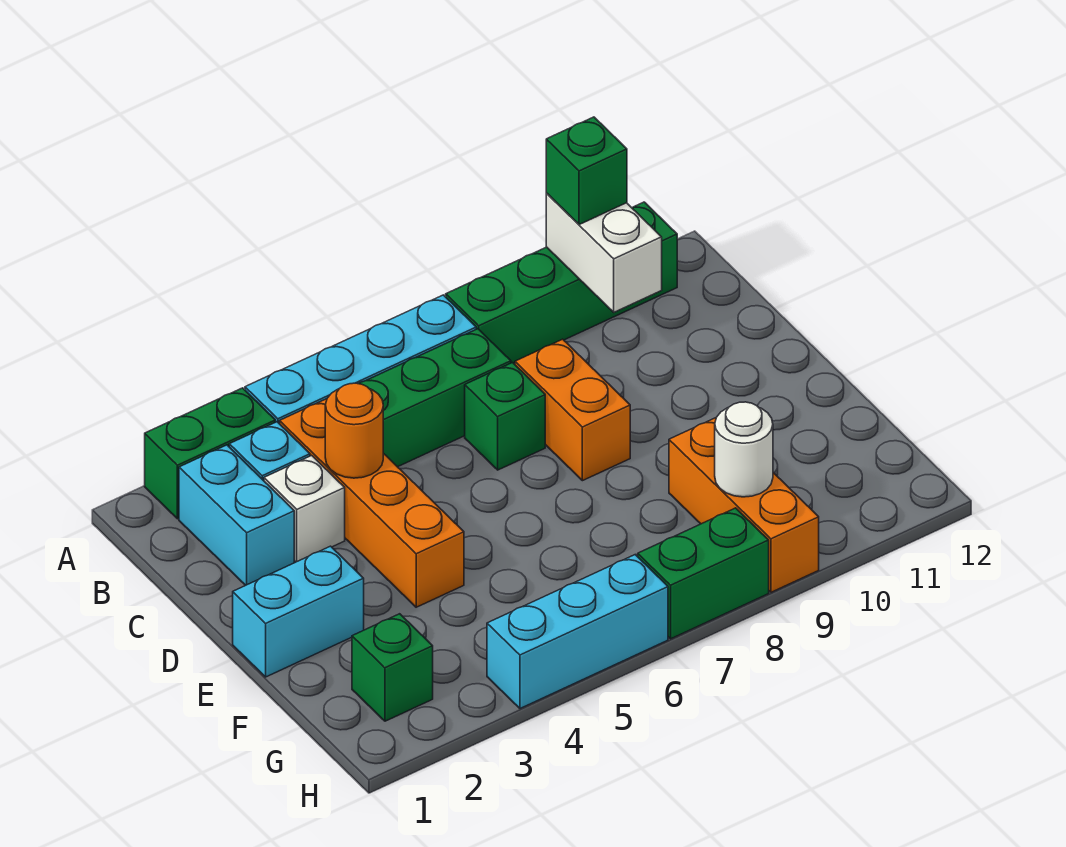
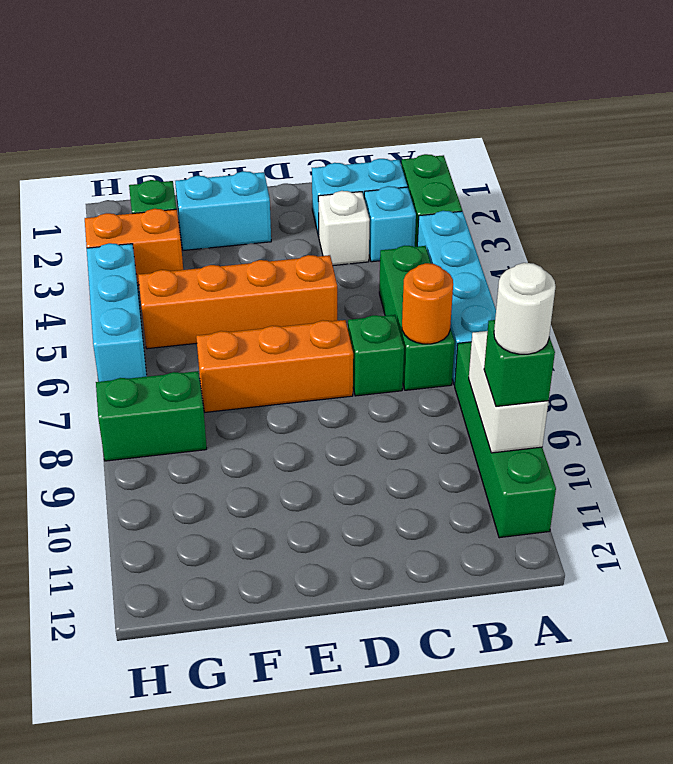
white 1x2 brick [546,193,662,312] -> white 1x2 brick turned to [469,331,548,453]
orange 1x4 brick [280,399,464,607] -> orange 1x4 brick moved to [138,255,337,349]
orange 1x1 round brick [325,383,383,478] -> orange 1x1 round brick moved to [402,263,453,344]
orange 1x2 brick [515,339,630,481] -> orange 1x2 brick moved to [85,209,183,285]
cyan 1x2 brick [233,546,364,677] -> cyan 1x2 brick turned to [175,171,271,250]
orange 1x3 brick [669,418,819,592] -> orange 1x3 brick moved to [196,320,353,412]
white 1x1 round brick [715,402,773,497] -> white 1x1 round brick moved to [494,263,556,354]
green 1x2 brick [638,508,769,639] -> green 1x2 brick turned to [96,371,207,461]

